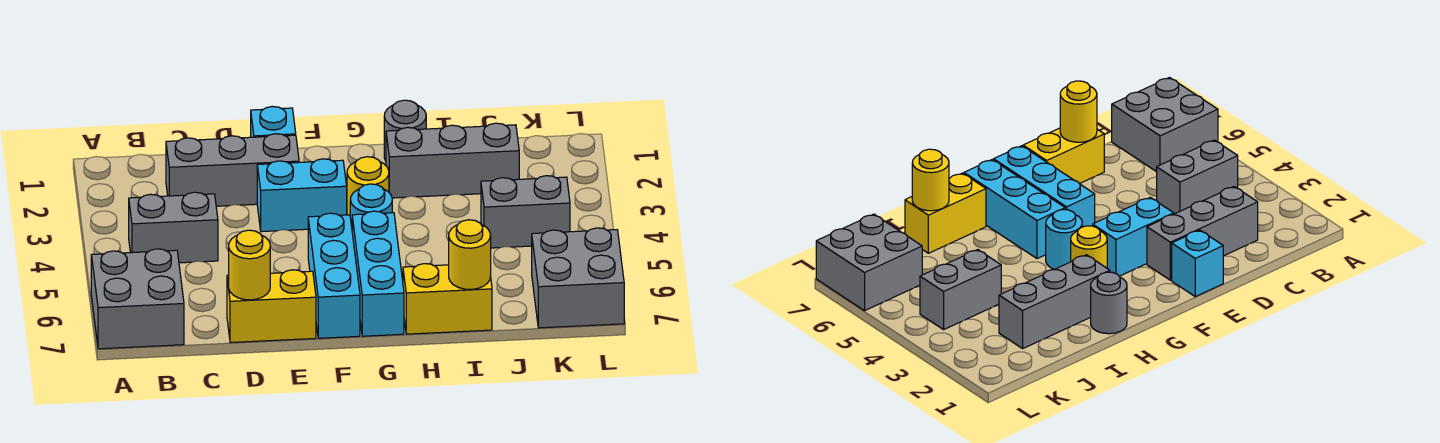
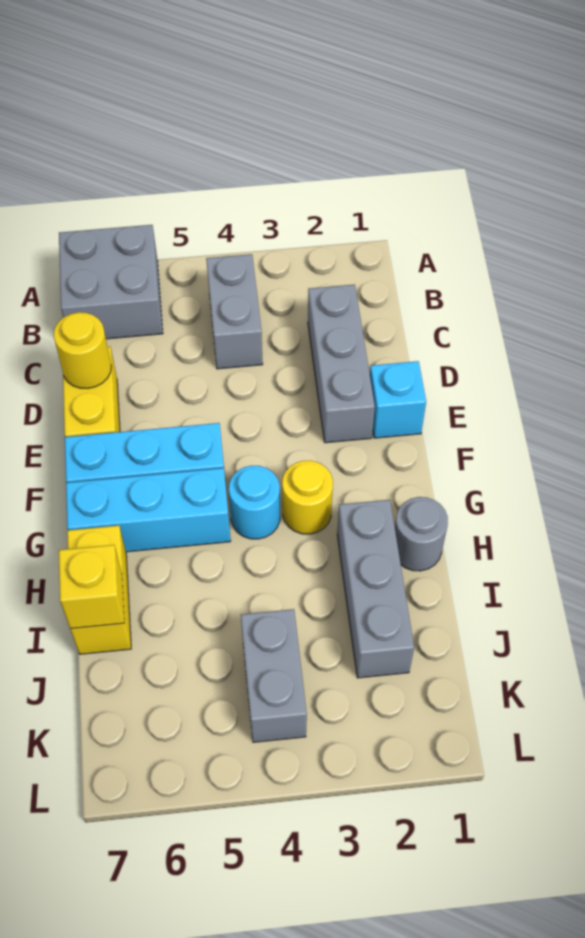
cyan 1x2 brick [257,159,347,232] -> none
yellow 1x1 round brick [449,220,491,289] -> yellow 1x1 brick [59,545,124,629]
grey 2x2 brick [532,228,624,328] -> none

